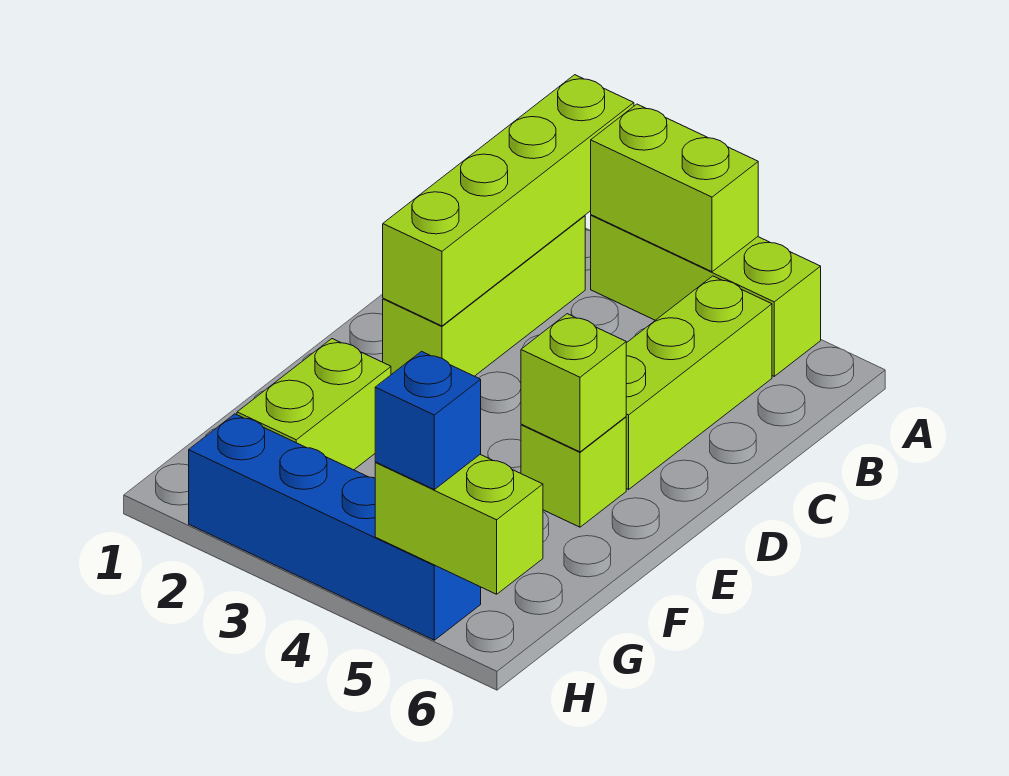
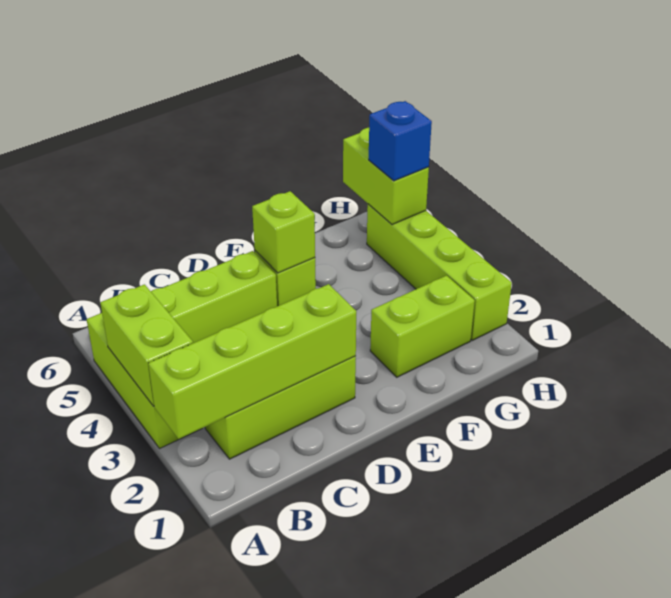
blue 1x4 brick [189,414,481,640] -> lime 1x4 brick [367,204,512,340]

